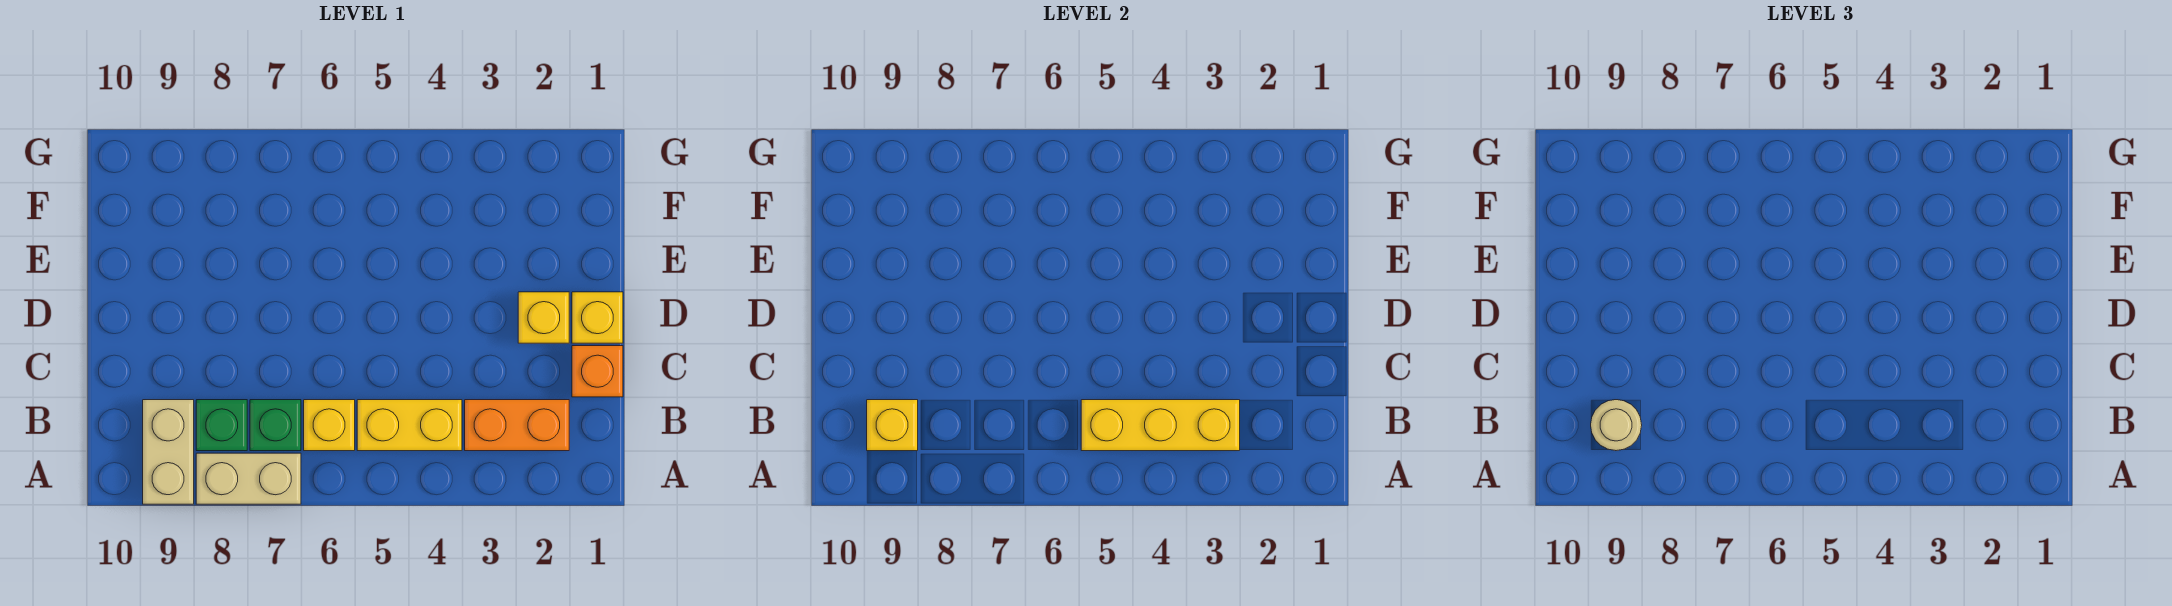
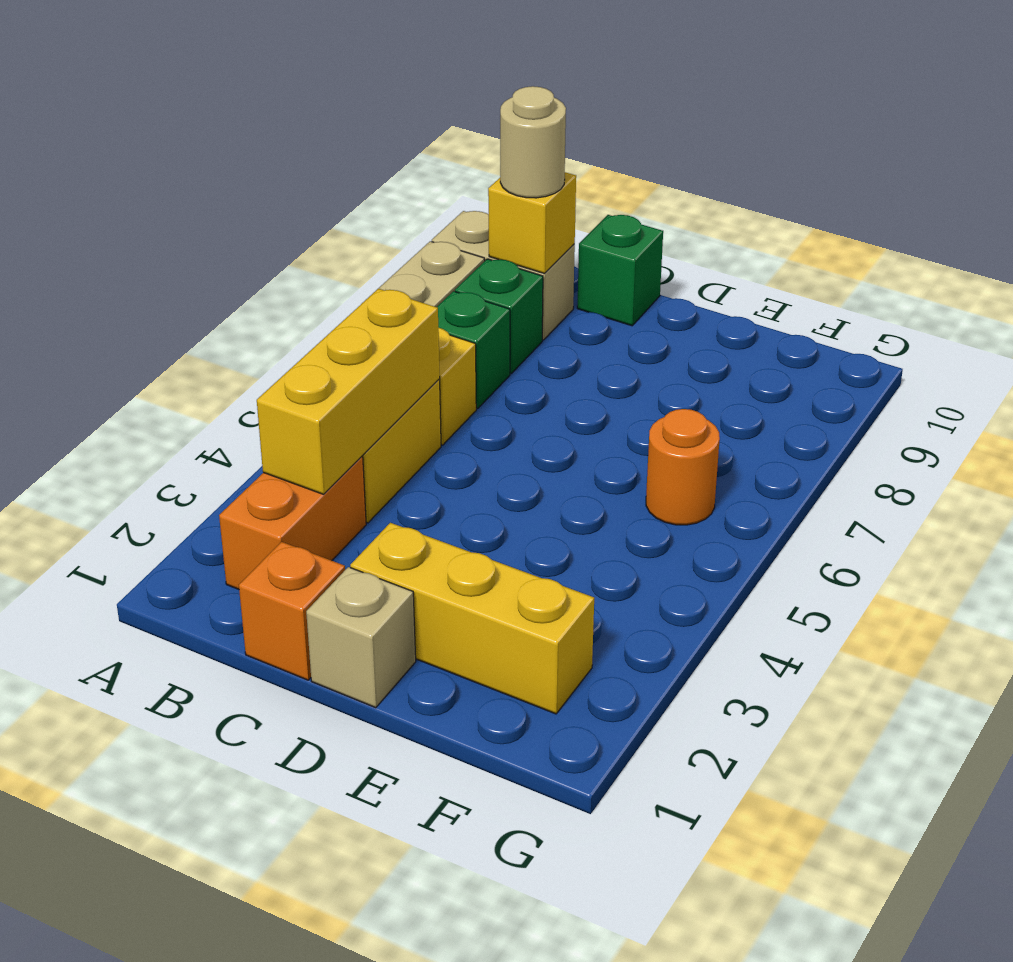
none -> green 1x1 brick [577,215,663,326]
yellow 1x1 brick [572,292,623,343] -> tan 1x1 brick [306,567,416,708]
yellow 1x1 brick [518,292,569,343] -> yellow 1x3 brick [350,523,594,714]
none -> orange 1x1 round brick [646,409,720,525]

